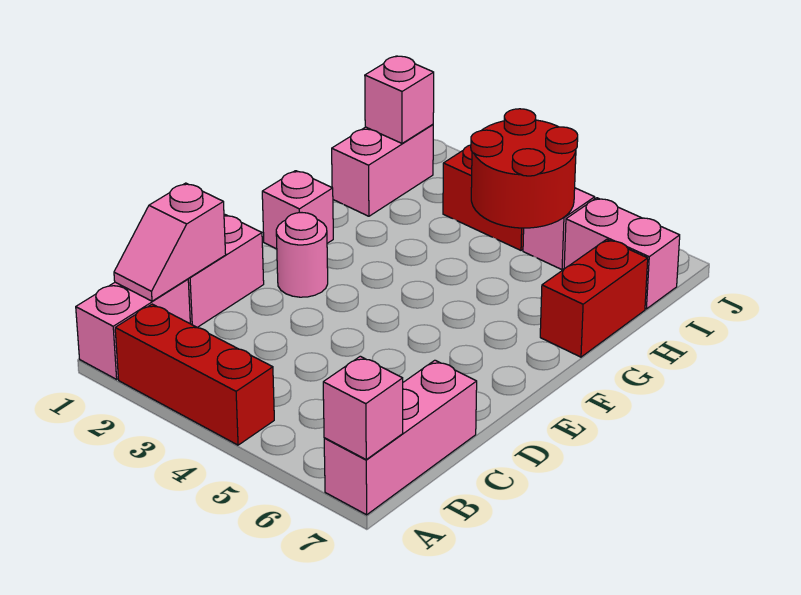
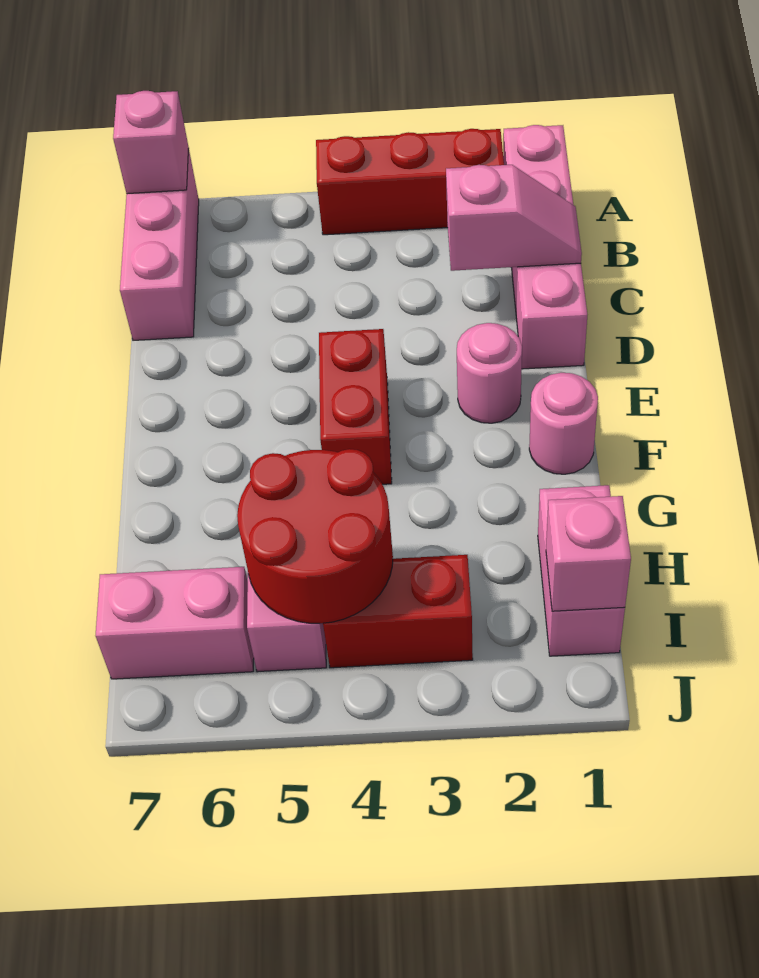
pink 1x2 slope [114,183,226,301] -> pink 1x2 slope turned to [446,165,582,271]
pink 1x1 brick [262,171,333,249] -> pink 1x1 round brick [529,373,598,474]
red 1x2 brick [540,239,648,357] -> red 1x2 brick moved to [319,329,392,484]

